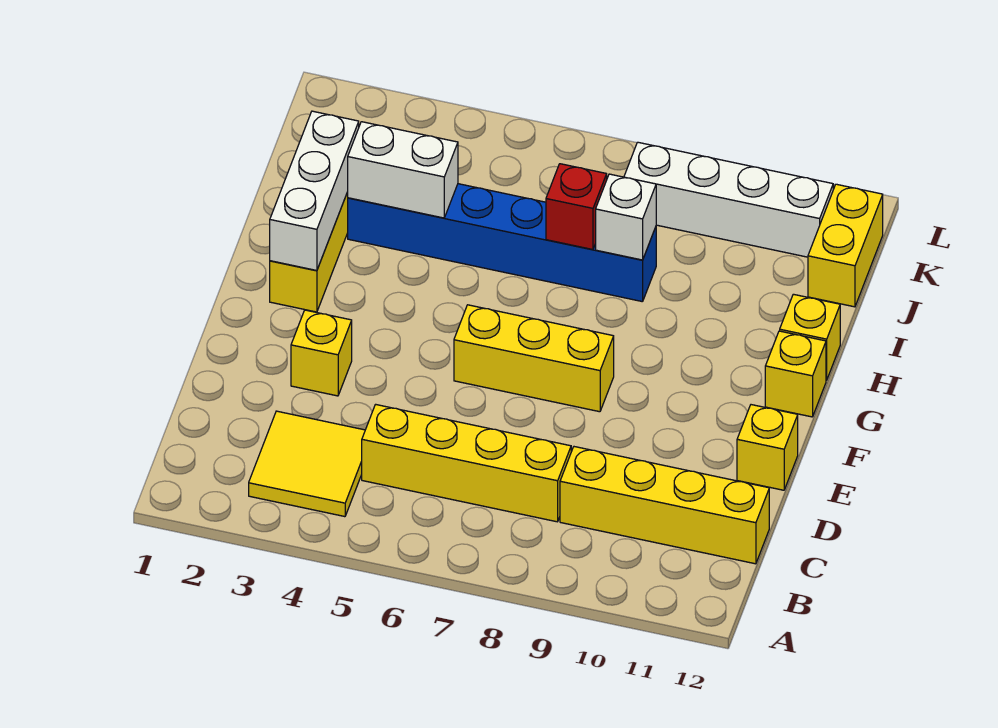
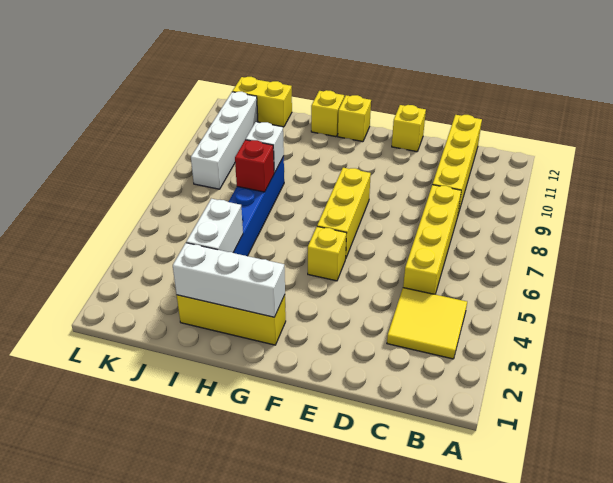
yellow 1x1 brick [291,310,352,396] -> yellow 1x1 brick moved to [308,227,346,281]

